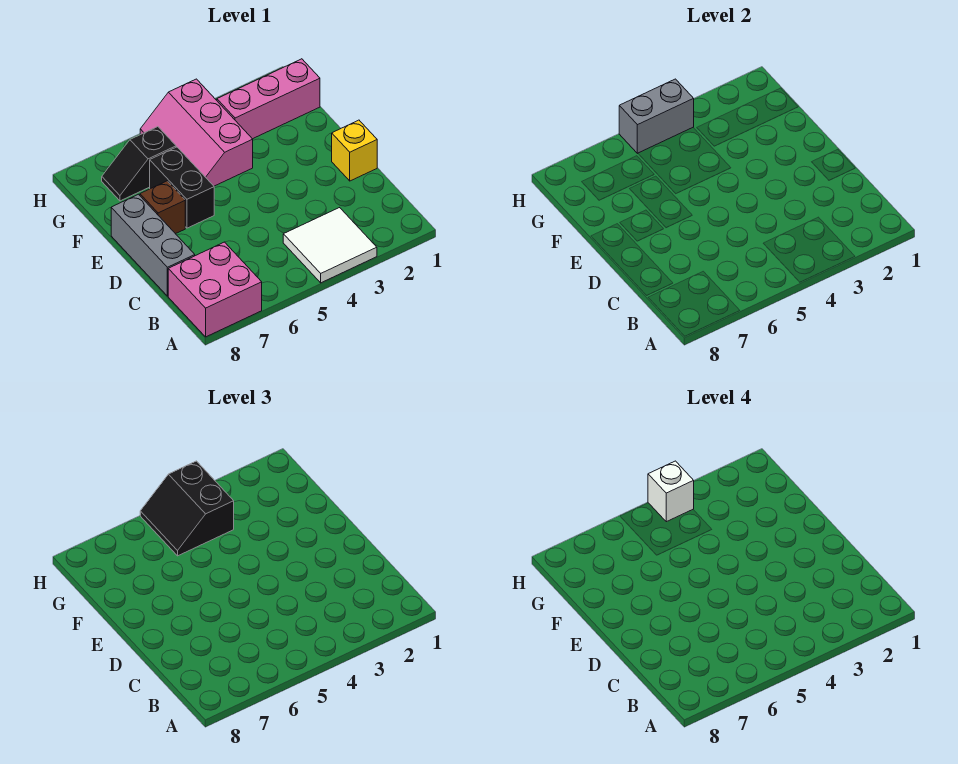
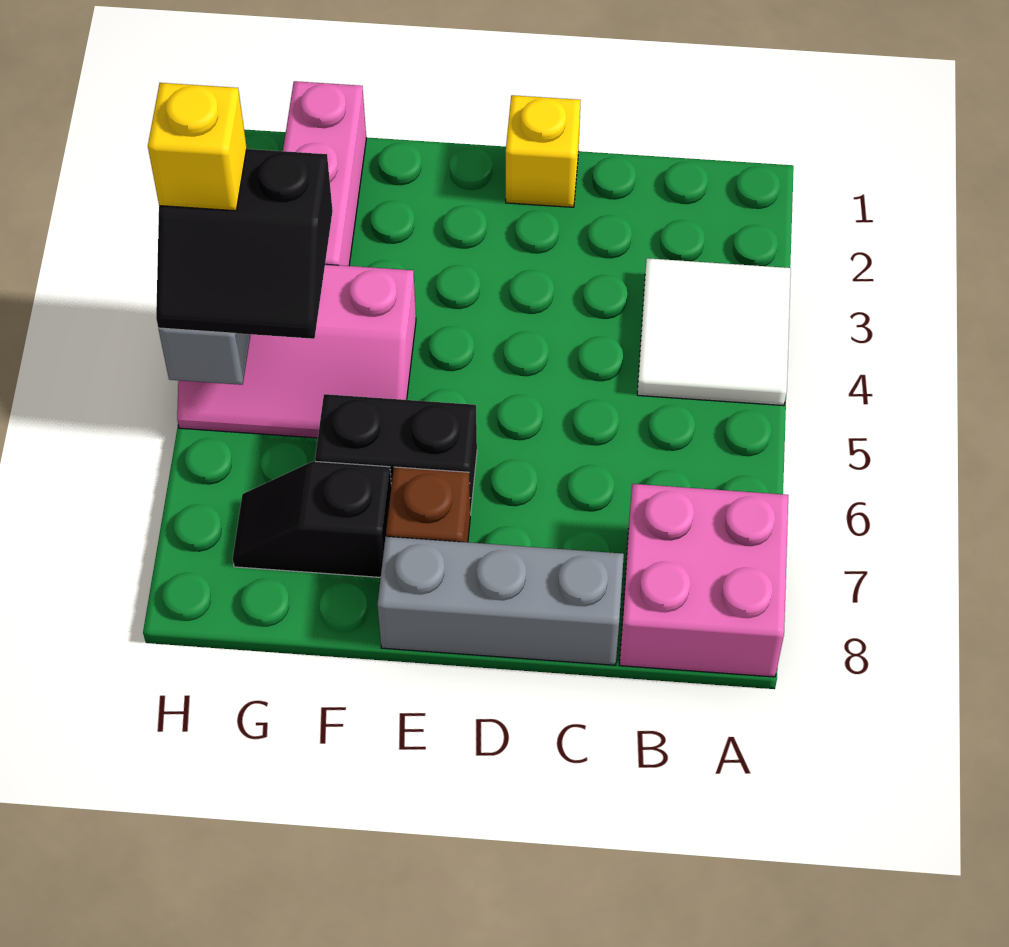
black 1x2 slope [102,127,176,201] -> black 1x2 slope turned to [233,461,391,577]
white 1x1 brick [648,461,694,522] -> yellow 1x1 brick [148,83,247,211]

